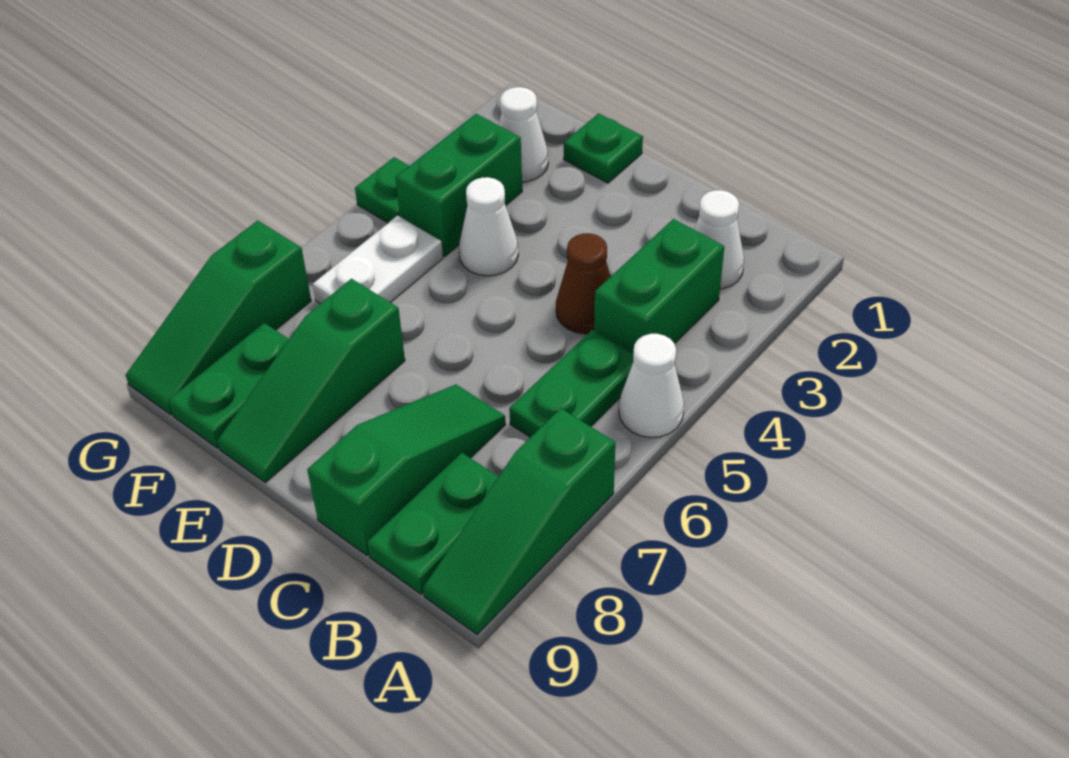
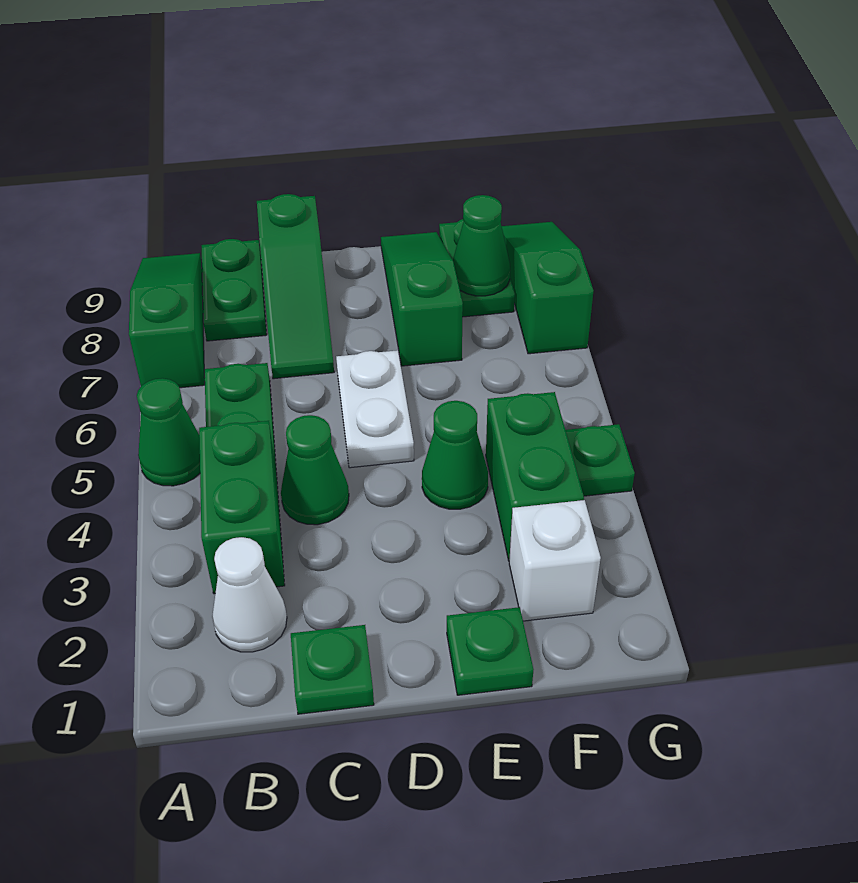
white 1x1 cone [619,334,684,437] -> green 1x1 cone [137,378,200,486]
none -> green 1x1 plate [291,625,374,714]
brown 1x1 cone [556,233,610,334] -> green 1x1 cone [281,415,349,525]
white 1x1 cone [459,177,518,276] -> green 1x1 cone [422,401,488,509]
white 1x1 cone [499,87,548,182] -> white 1x1 brick [509,500,601,621]
white 1x2 plate [313,215,443,304] -> white 1x2 plate moved to [336,350,414,468]
none -> green 1x1 cone [453,195,510,296]

